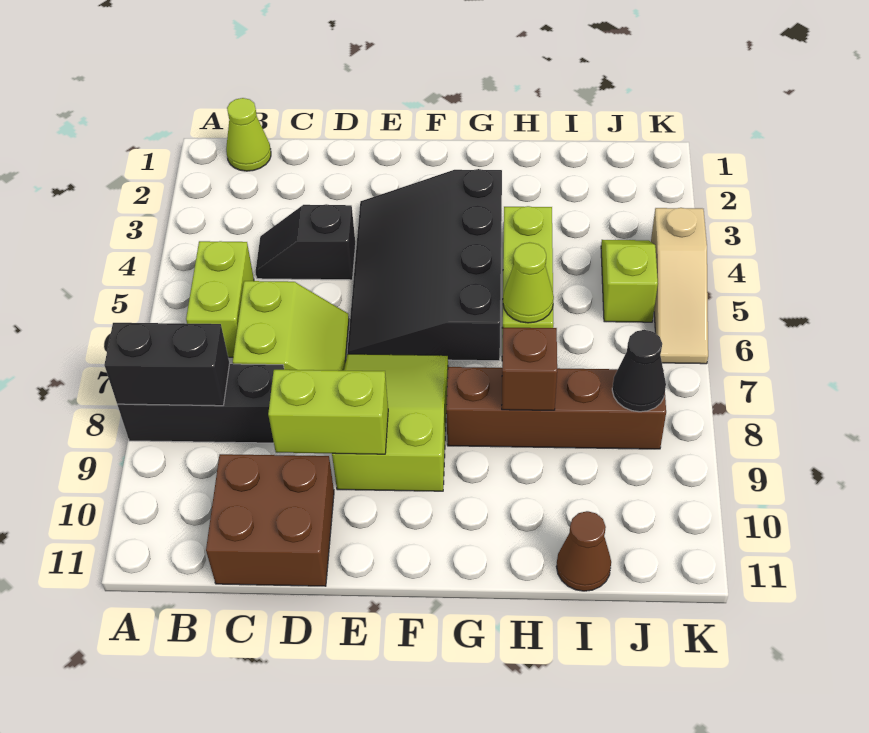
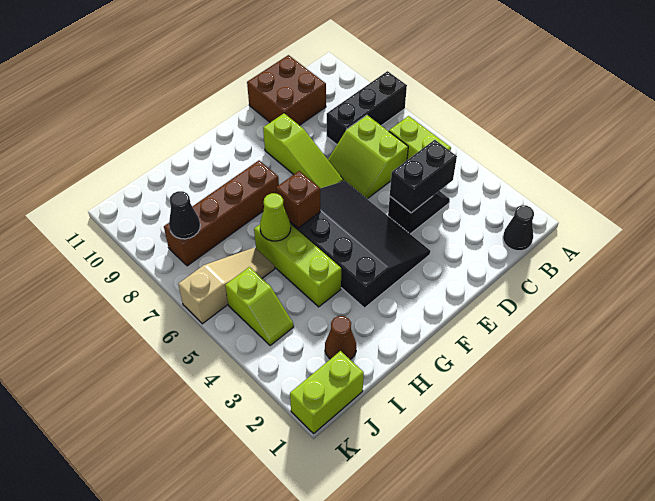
black 1x2 brick [104,323,230,406] -> black 1x2 brick moved to [390,140,457,213]
lime 1x1 cone [226,98,271,171] -> black 1x1 cone [503,205,534,251]
lime 1x2 brick [268,370,388,454] -> lime 1x2 brick moved to [290,351,364,433]
lime 2x3 slope [332,354,448,491] -> lime 1x3 slope [263,113,344,188]
brown 1x1 brick [502,327,557,410] -> brown 1x1 brick moved to [276,171,320,228]
brown 1x1 cone [556,511,611,591] -> brown 1x1 cone moved to [325,316,356,359]
tan 1x3 slope [651,208,708,364] -> tan 1x3 slope turned to [178,247,275,324]

